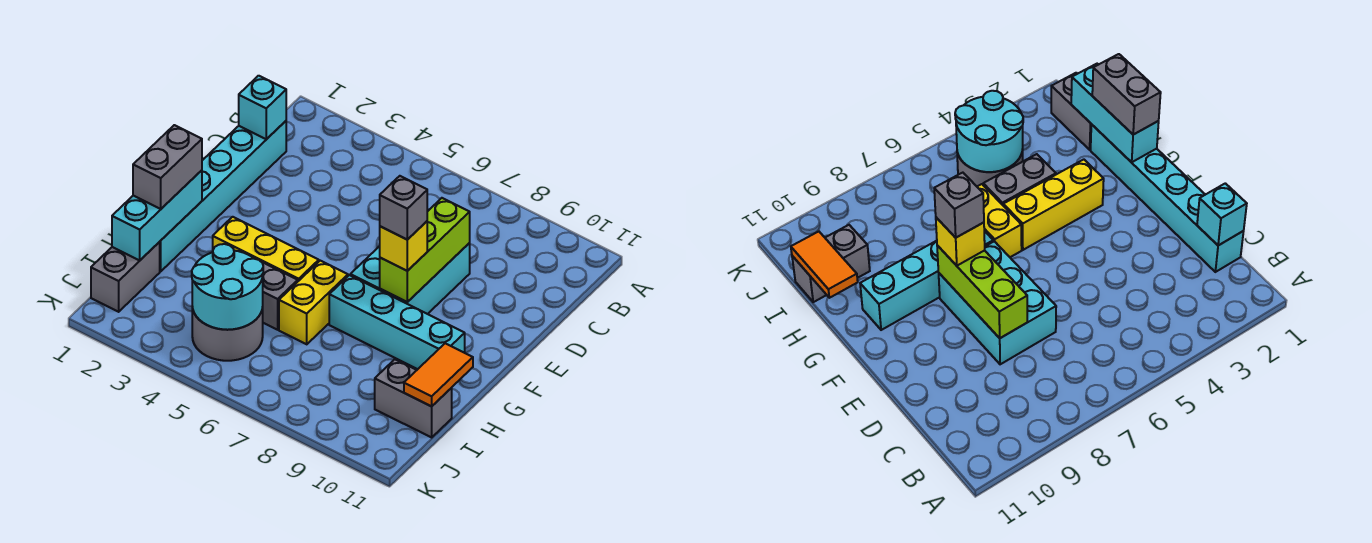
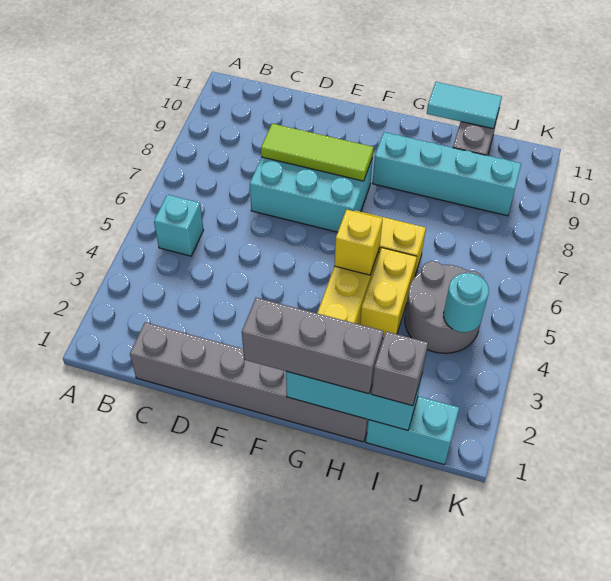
cyan 1x6 brick [160,121,286,271] -> grey 1x6 brick [130,322,368,442]
cyan 1x1 brick [239,76,286,139] -> cyan 1x1 brick moved to [154,195,203,256]
lime 1x3 brick [380,198,470,302] -> lime 1x3 tile [261,124,374,181]
yellow 1x1 brick [380,221,427,271] -> yellow 1x1 brick moved to [334,210,383,275]
grey 1x1 brick [380,176,427,240] -> grey 1x1 brick moved to [371,332,428,406]
grey 1x2 brick [133,125,202,209] -> grey 1x3 brick [242,298,384,394]
cyan 1x4 brick [329,275,465,369] -> cyan 1x4 brick turned to [373,132,521,216]
grey 1x2 brick [254,258,298,330] -> yellow 1x2 brick [360,248,417,339]
orange 1x2 tile [404,343,473,406] -> cyan 1x2 tile [427,82,502,129]
grey 1x2 brick [91,242,160,312] -> cyan 1x2 brick [366,396,459,464]
cyan 2x2 round brick [192,244,263,330] -> cyan 1x1 round brick [443,273,489,332]

